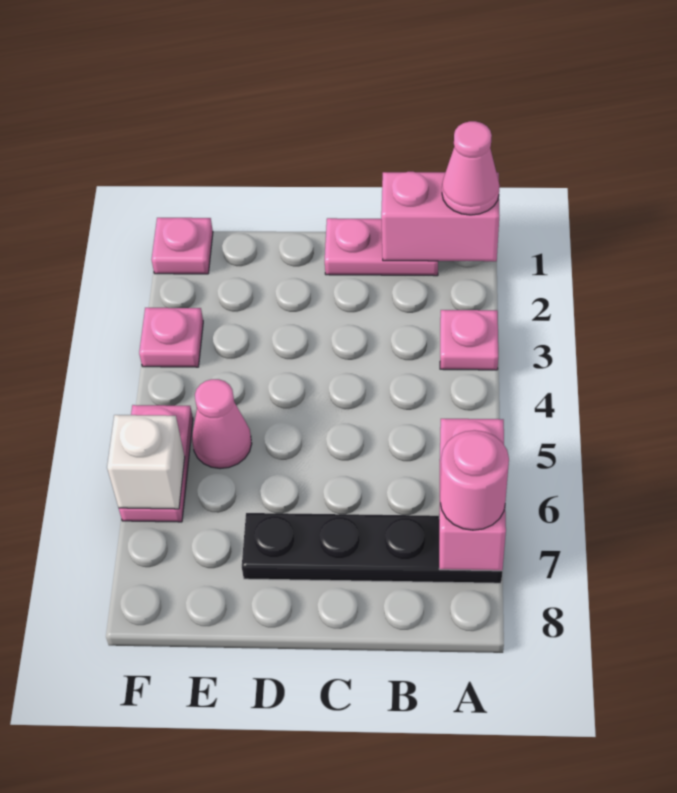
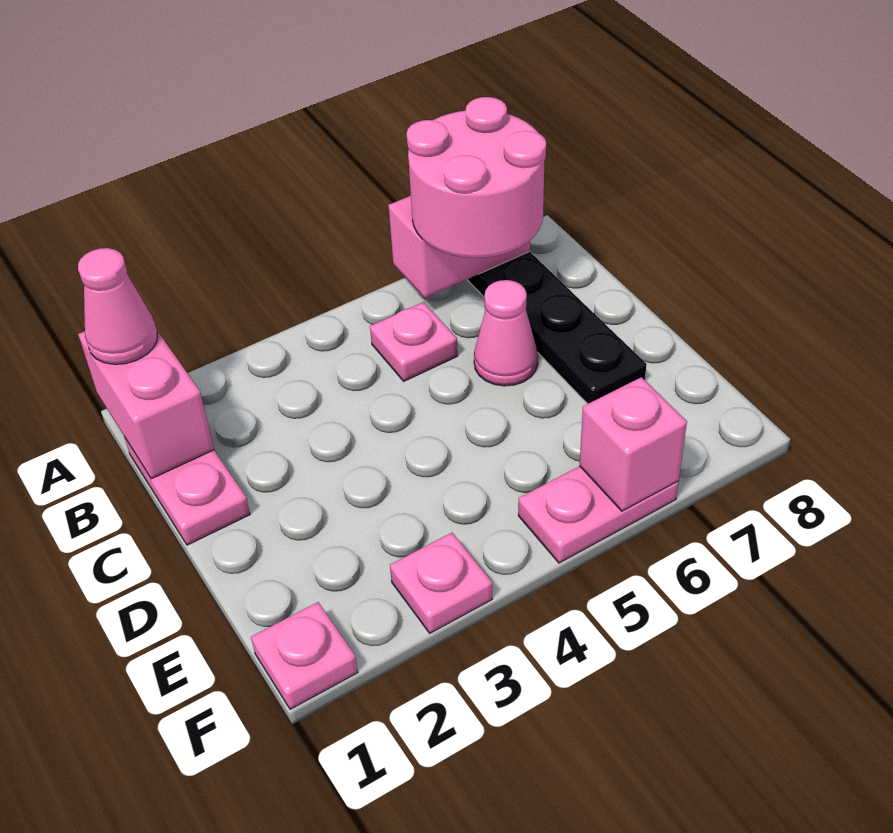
pink 1x1 plate [440,310,498,370] -> pink 1x1 plate moved to [370,302,458,381]
pink 1x1 round brick [440,430,509,530] -> pink 2x2 round brick [407,97,546,258]
pink 1x1 cone [192,379,252,469] -> pink 1x1 cone moved to [474,280,538,386]
white 1x1 brick [107,415,185,509] -> pink 1x1 brick [580,377,687,511]

